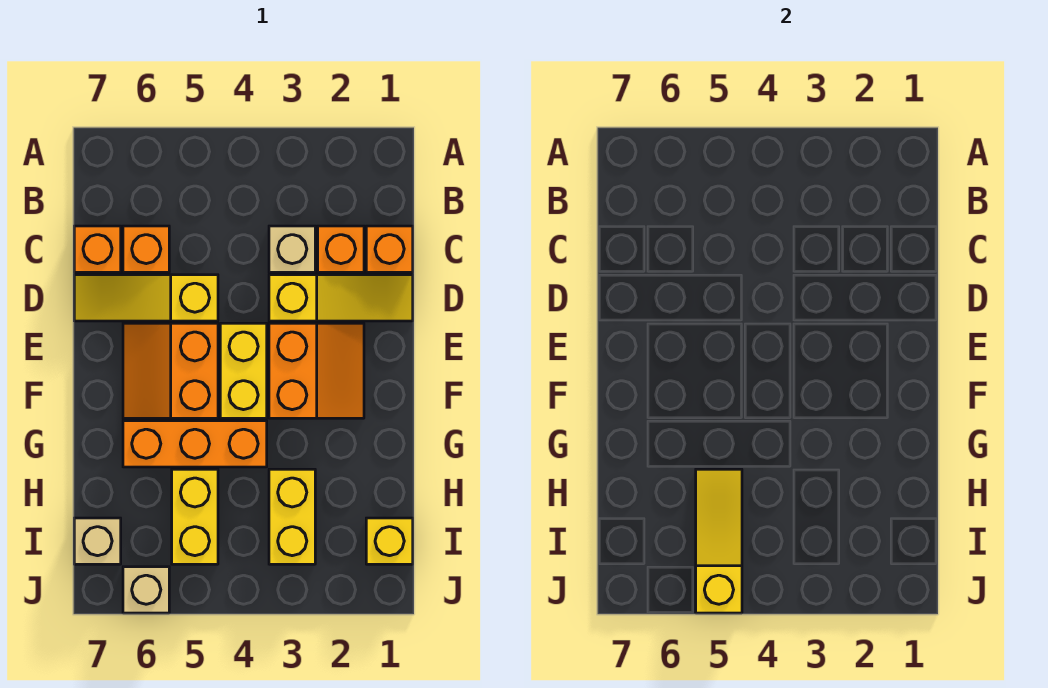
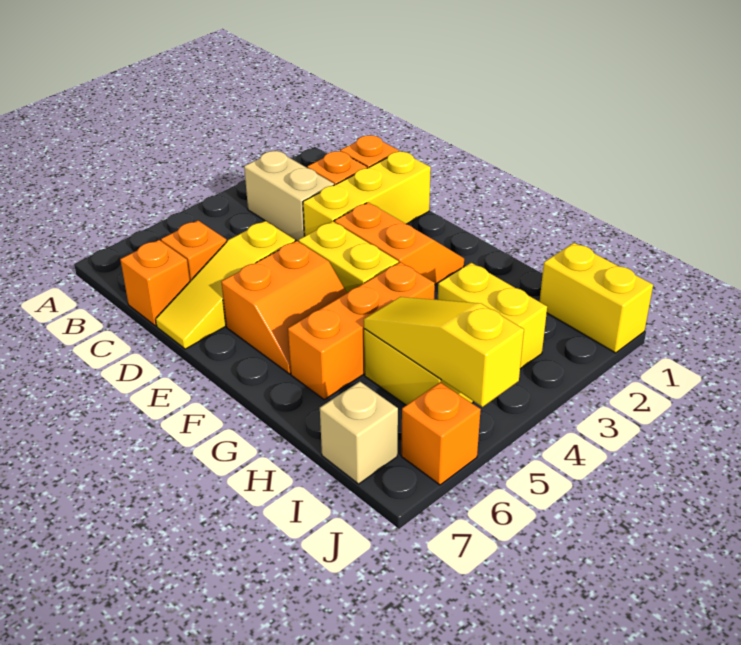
tan 1x1 brick [269,226,315,272] -> tan 1x2 brick [244,150,334,242]
yellow 1x3 slope [269,275,413,321] -> yellow 1x3 brick [303,151,431,236]
orange 2x2 slope [123,323,218,418] -> orange 2x2 slope turned to [221,241,347,374]
yellow 1x1 brick [366,518,413,564] -> yellow 1x2 brick [540,243,653,353]
tan 1x1 brick [123,567,169,613] -> orange 1x1 brick [401,382,481,485]

